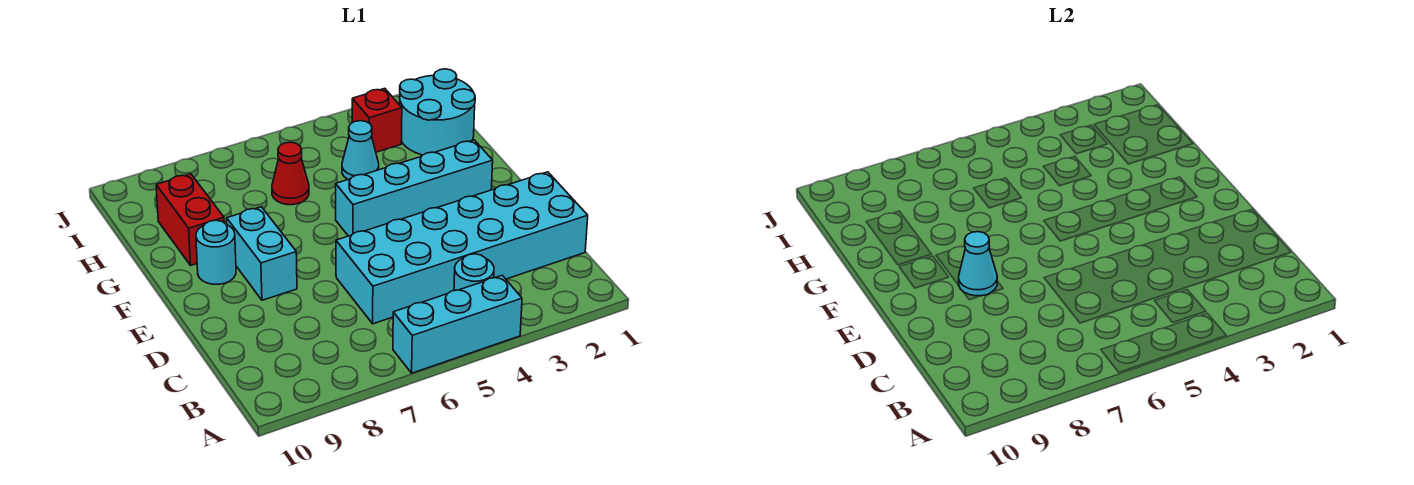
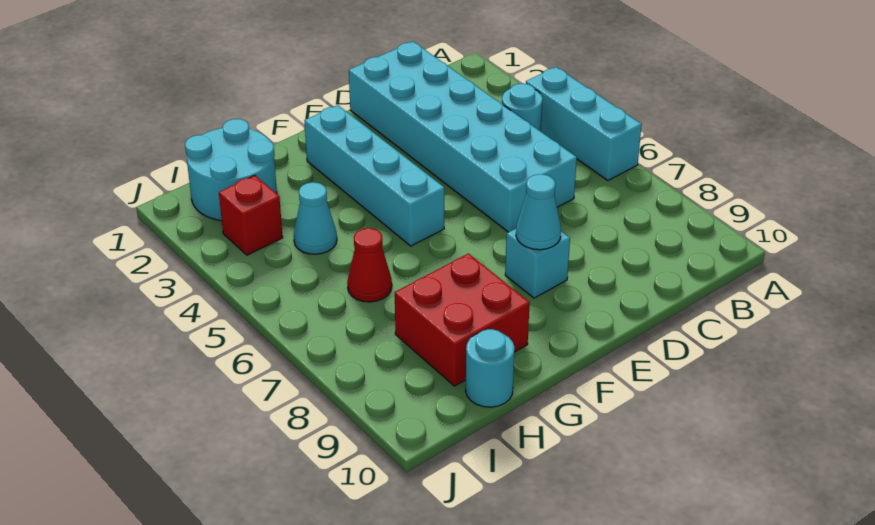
cyan 1x2 brick [227,207,297,300] -> cyan 1x1 brick [505,229,570,298]
cyan 1x1 round brick [196,220,236,284] -> cyan 1x1 round brick moved to [466,329,514,407]
red 1x2 brick [156,174,224,265] -> red 2x2 brick [395,253,530,386]

